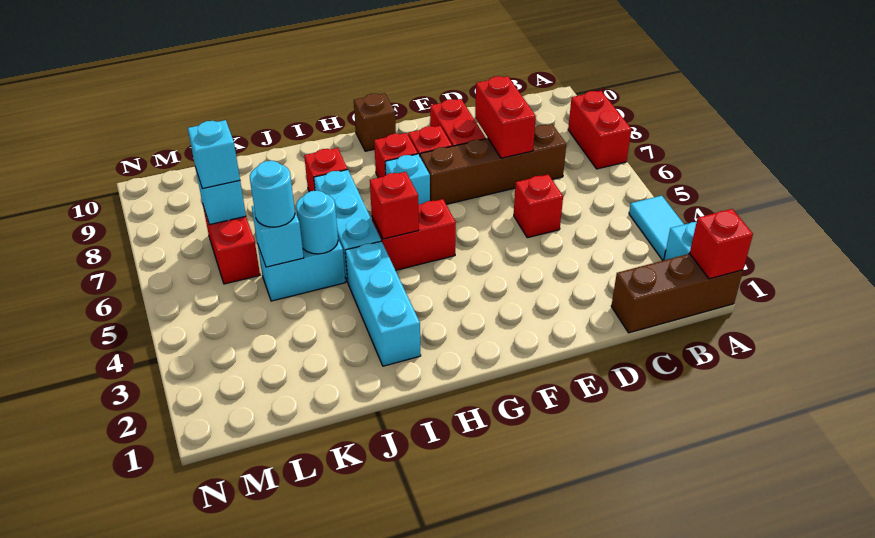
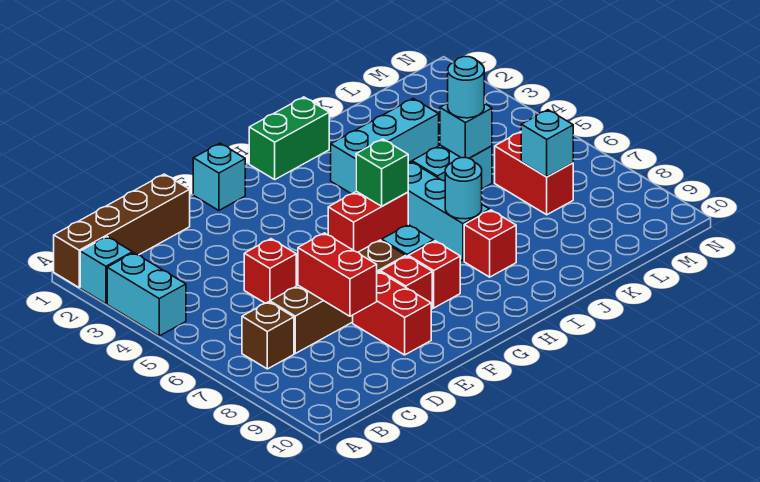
brown 1x3 brick [611,254,743,333] -> brown 1x4 brick [54,174,190,287]
red 1x1 brick [690,209,753,279] -> none
cyan 1x2 tile [629,196,684,260] -> cyan 1x2 brick [107,253,186,336]
red 1x2 brick [568,91,631,169] -> none
brown 1x1 brick [354,93,396,151] -> brown 1x1 brick moved to [242,302,294,369]
none -> green 1x2 brick [249,97,329,179]
red 1x1 brick [370,172,419,239] -> green 1x1 brick [356,139,408,206]
cyan 1x3 brick [345,241,421,366] -> cyan 1x3 brick turned to [331,99,439,194]
cyan 1x1 round brick [296,191,338,254] -> cyan 1x1 round brick moved to [445,158,482,219]
cyan 1x1 brick [188,120,240,189] -> cyan 1x1 brick moved to [193,143,245,210]

